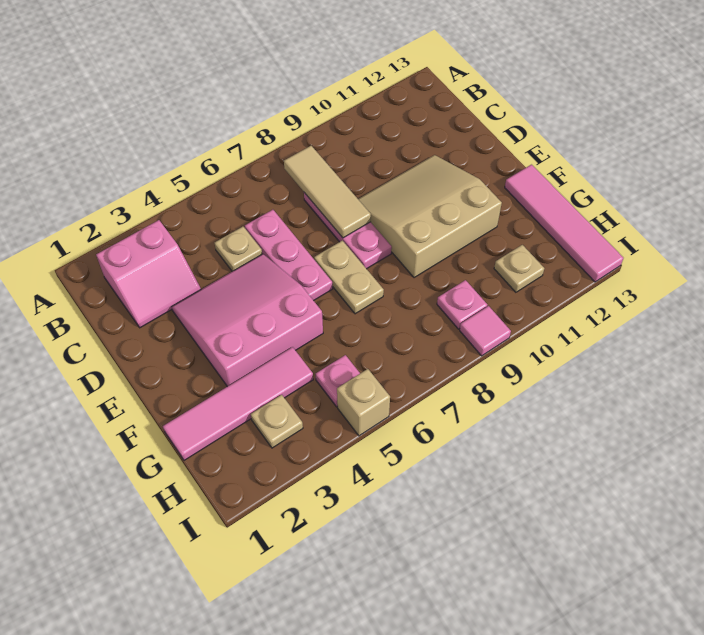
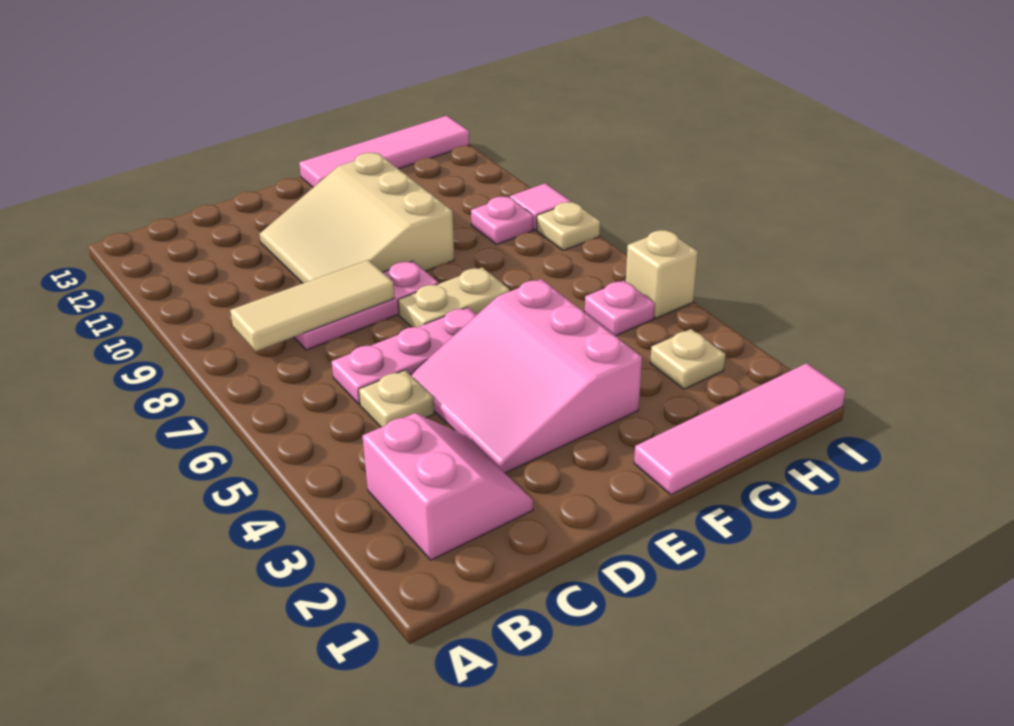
pink 1x4 tile [163,347,313,460] -> pink 1x4 tile turned to [634,363,846,495]
tan 1x1 plate [494,245,544,292] -> tan 1x1 plate moved to [537,202,600,250]

